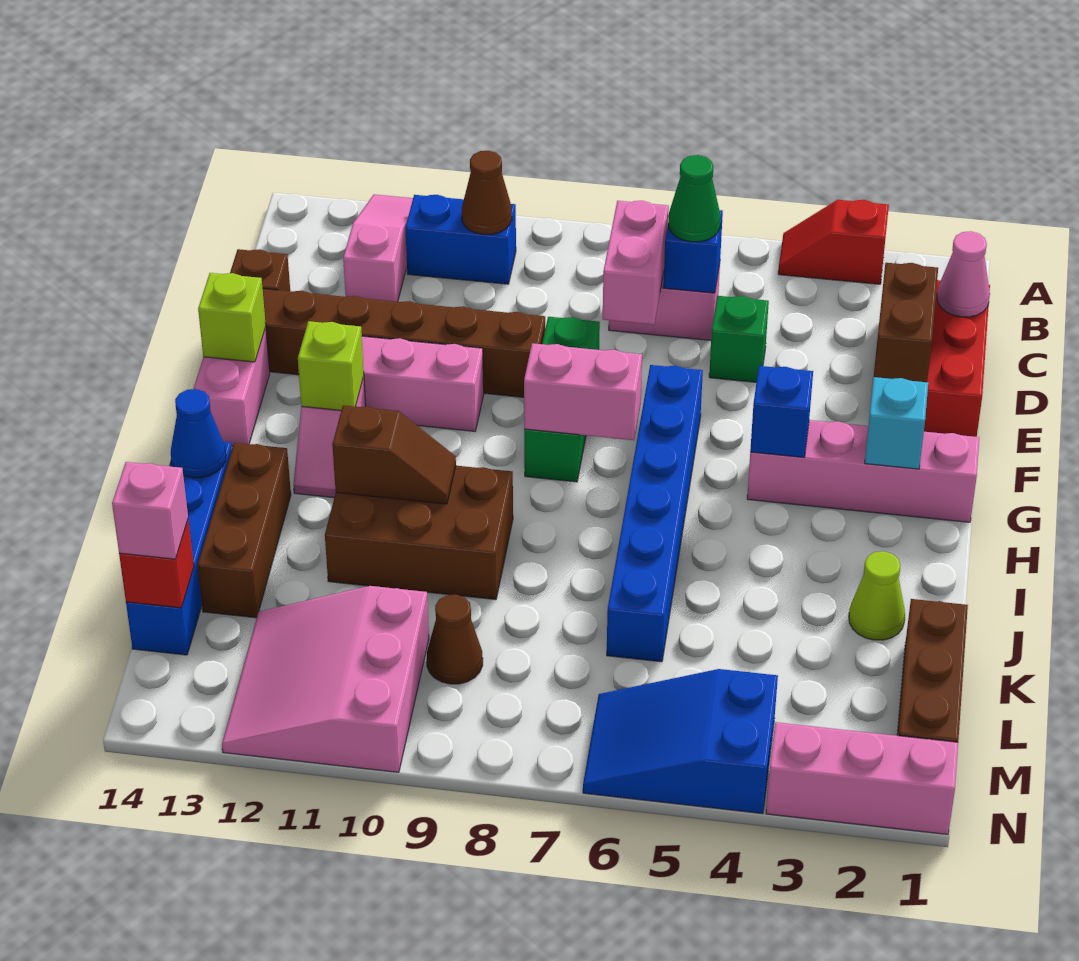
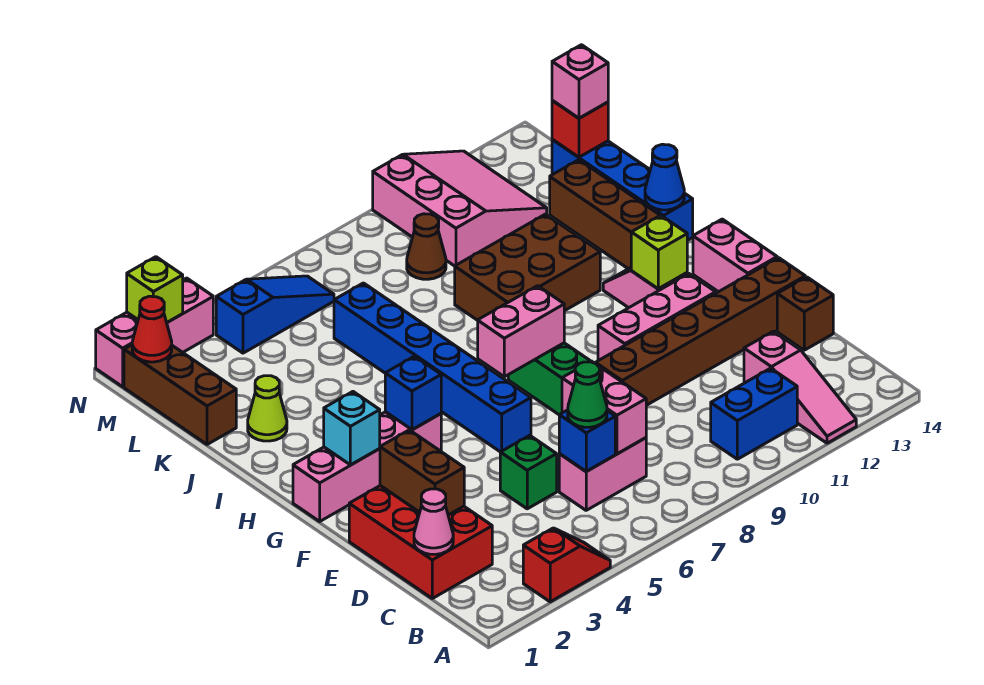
brown 1x1 cone [462,151,512,234] -> none
lime 1x1 brick [198,273,266,362] -> lime 1x1 brick moved to [127,257,183,322]
brown 1x2 slope [332,405,456,504] -> none
none -> red 1x1 cone [132,296,172,362]
blue 2x3 slope [583,669,778,814] -> blue 1x3 slope [216,276,334,353]

